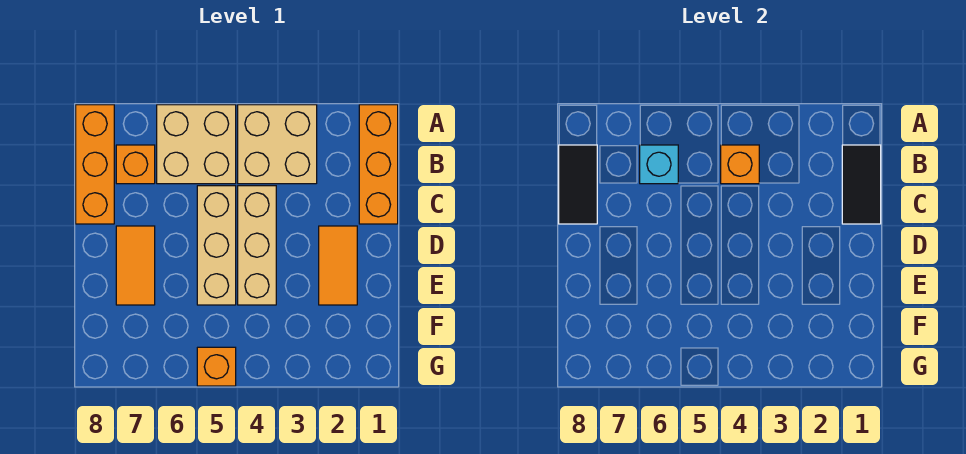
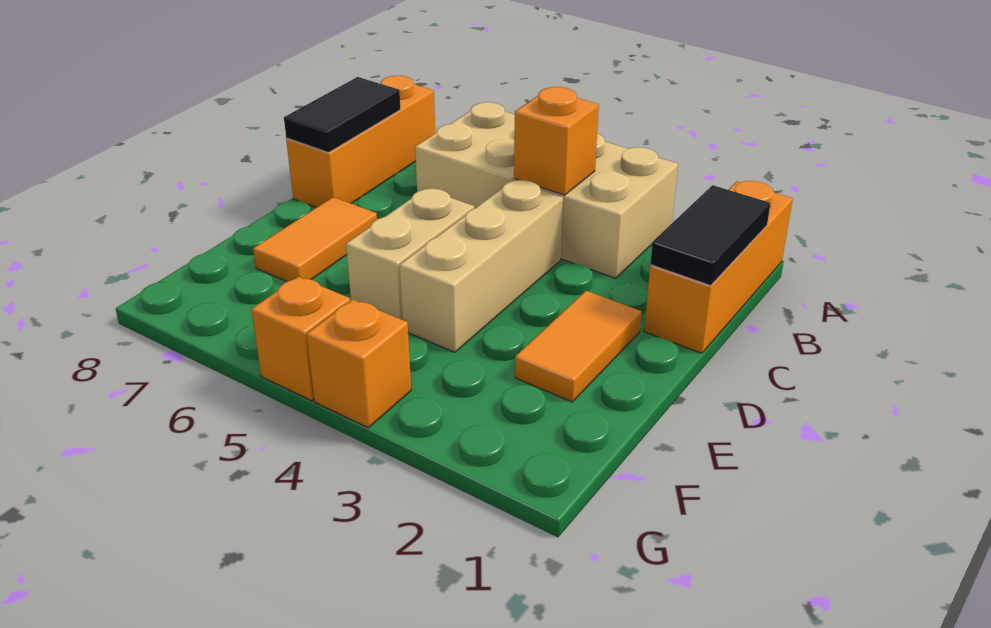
cyan 1x1 brick [640,145,678,184] -> none
orange 1x1 brick [116,145,155,184] -> orange 1x1 brick moved to [307,299,411,428]
tan 1x3 brick [197,186,236,305] -> tan 1x2 brick [346,189,474,320]

